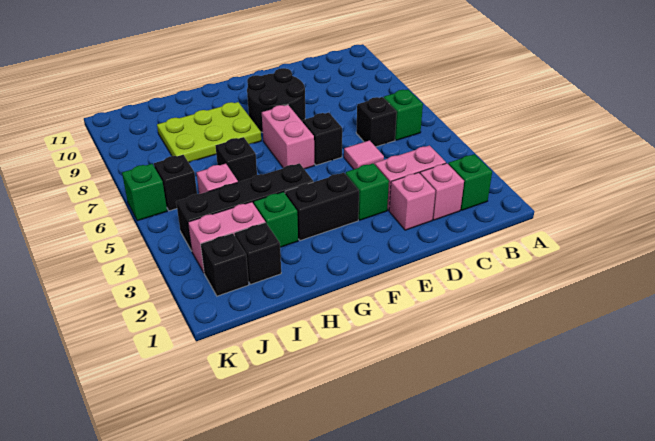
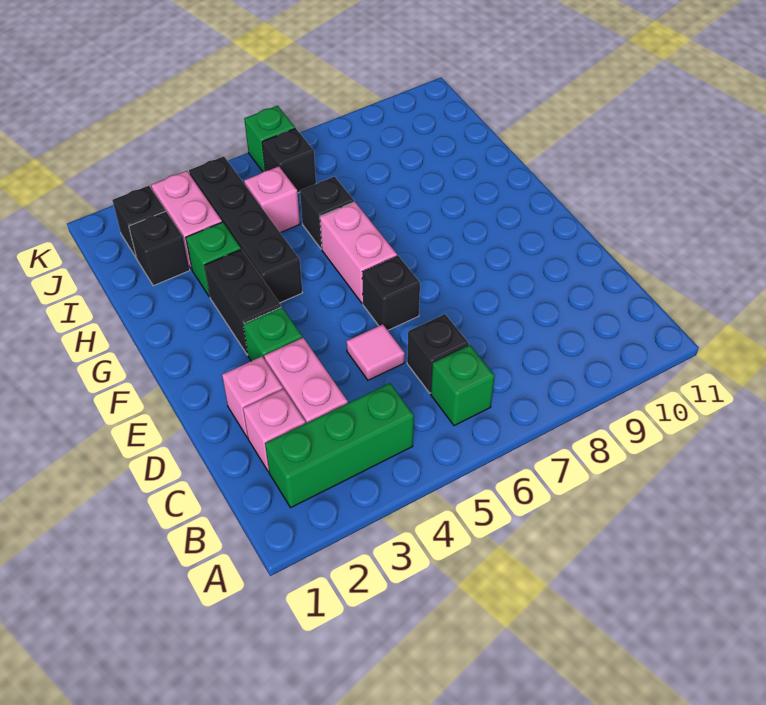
green 1x1 brick [448,154,492,210] -> green 1x3 brick [265,383,414,507]
black 2x2 round brick [247,68,305,133] -> none
pink 1x2 brick [262,105,314,169] -> pink 1x2 brick turned to [320,202,397,304]
lime 2x3 plate [157,102,261,162] -> none

